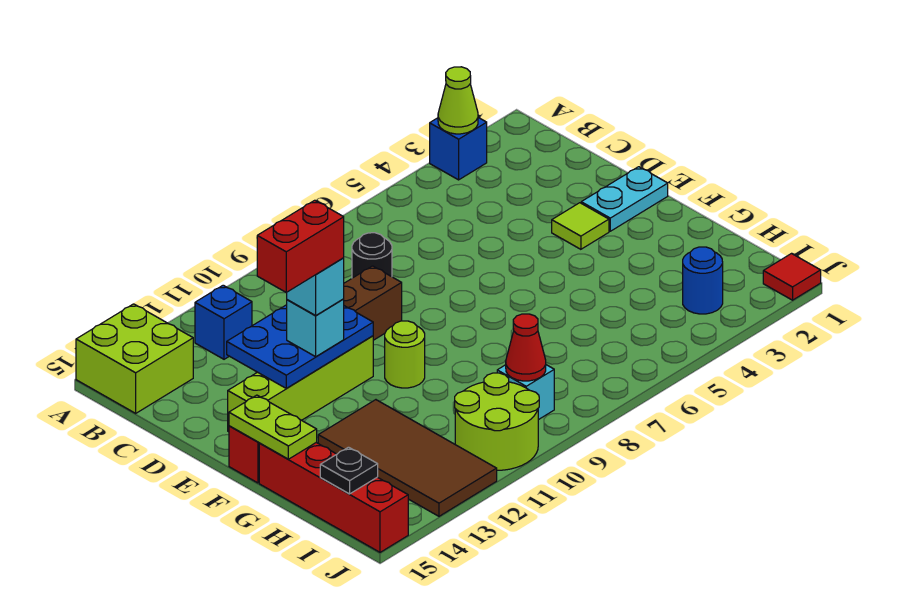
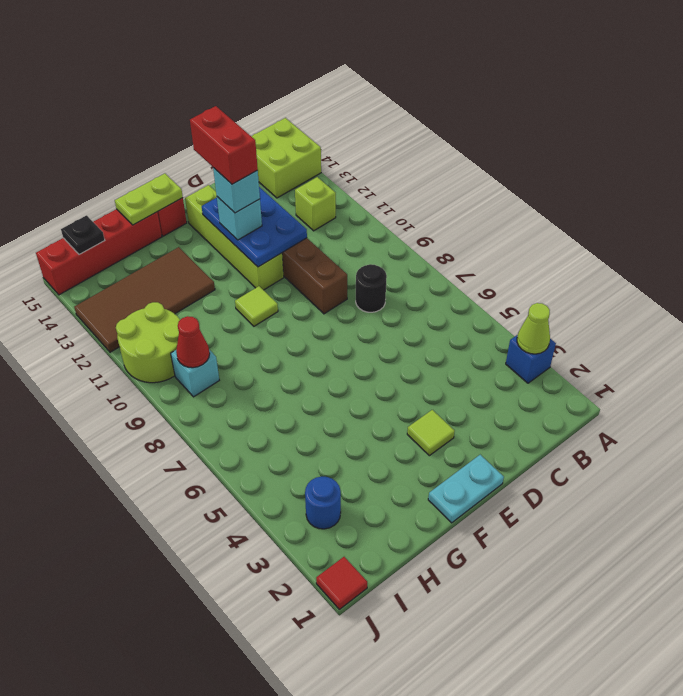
blue 1x1 brick [195,285,252,359] -> lime 1x1 brick [295,177,336,231]
cyan 1x2 plate [581,167,668,231] -> cyan 1x2 plate turned to [428,455,504,523]
lime 1x1 round brick [385,321,425,388] -> lime 1x1 tile [235,286,278,326]

